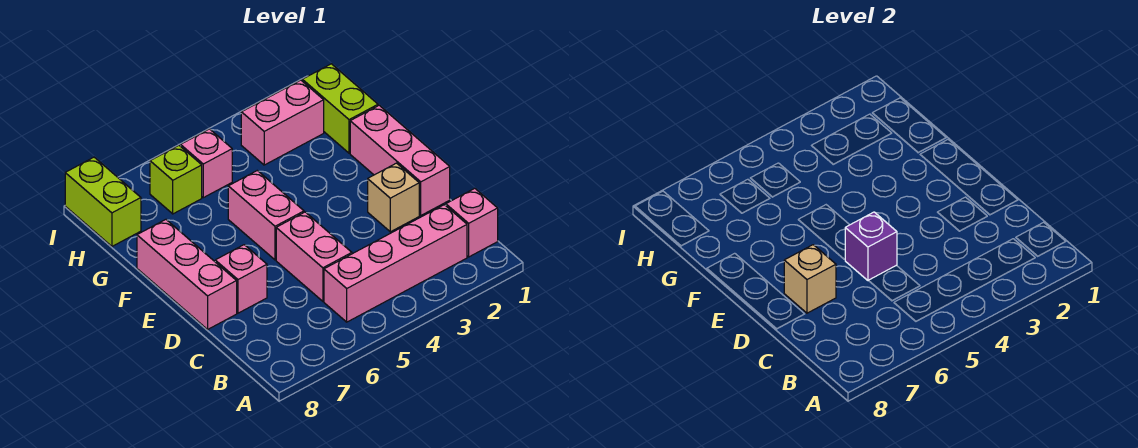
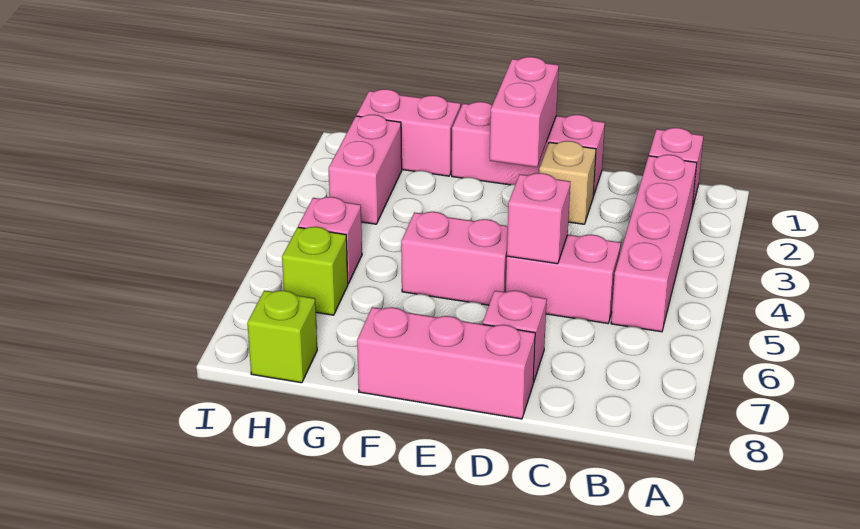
purple 1x1 brick [845,212,897,281] -> pink 1x1 brick [507,173,570,264]
tan 1x1 brick [784,245,836,313] -> none
none -> pink 1x2 brick [490,57,559,167]
lime 1x2 brick [302,64,378,153] -> pink 1x2 brick [356,89,461,176]
lime 1x2 brick [65,157,141,246] -> lime 1x1 brick [247,290,317,383]

